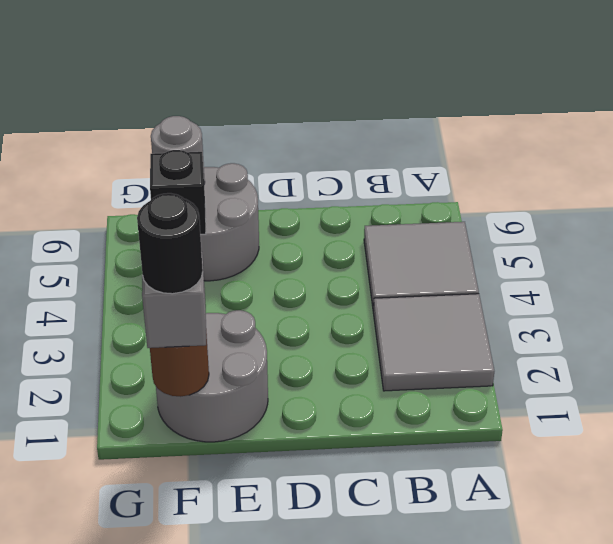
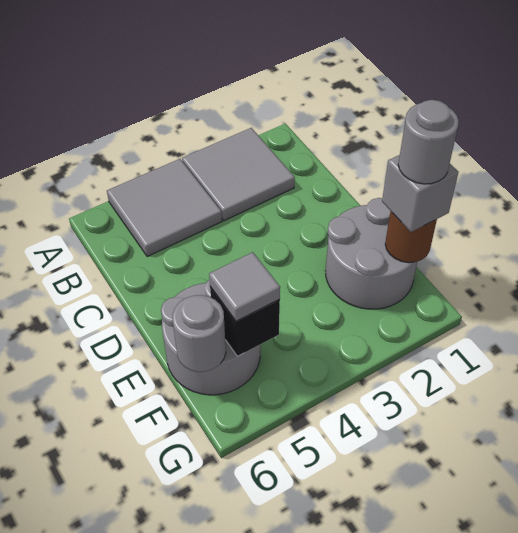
black 1x1 round brick [137,193,203,294] -> grey 1x1 round brick [398,100,459,184]
none -> grey 1x1 tile [209,252,280,321]

